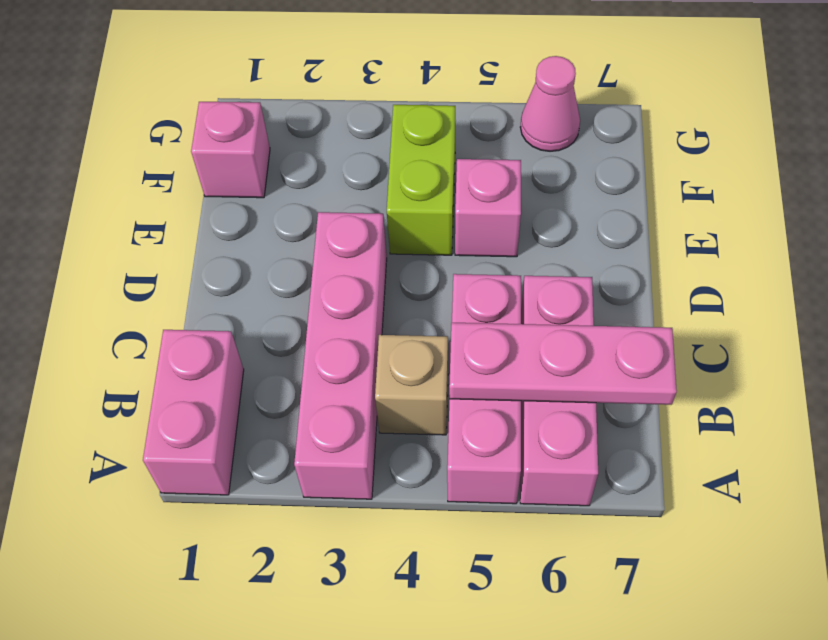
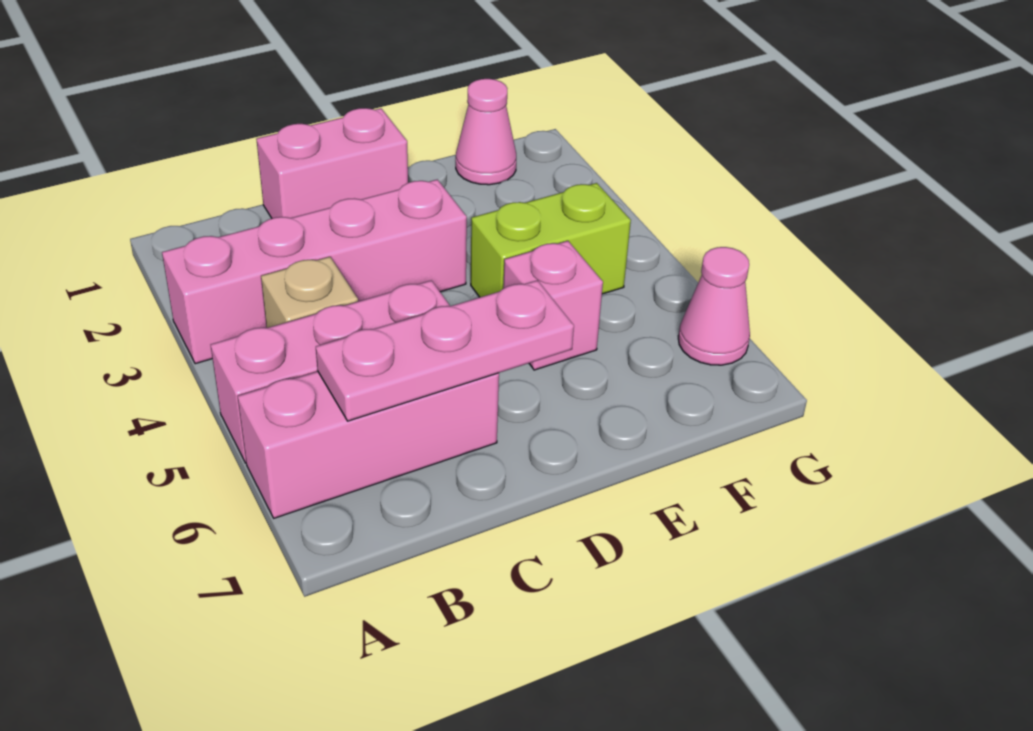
pink 1x2 brick [143,330,244,495] -> pink 1x2 brick moved to [256,108,408,218]
pink 1x3 plate [449,323,677,405] -> pink 1x3 plate turned to [316,280,574,421]
pink 1x1 brick [191,102,270,198] -> pink 1x1 cone [456,79,516,185]

